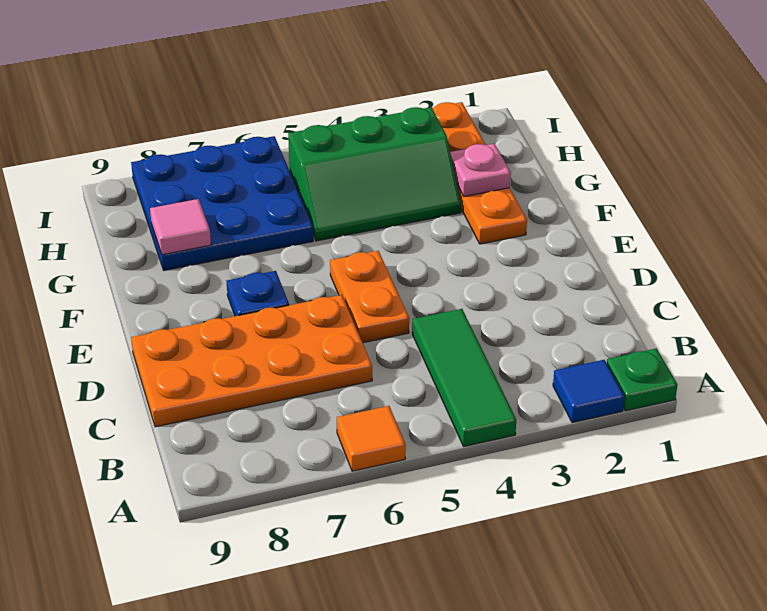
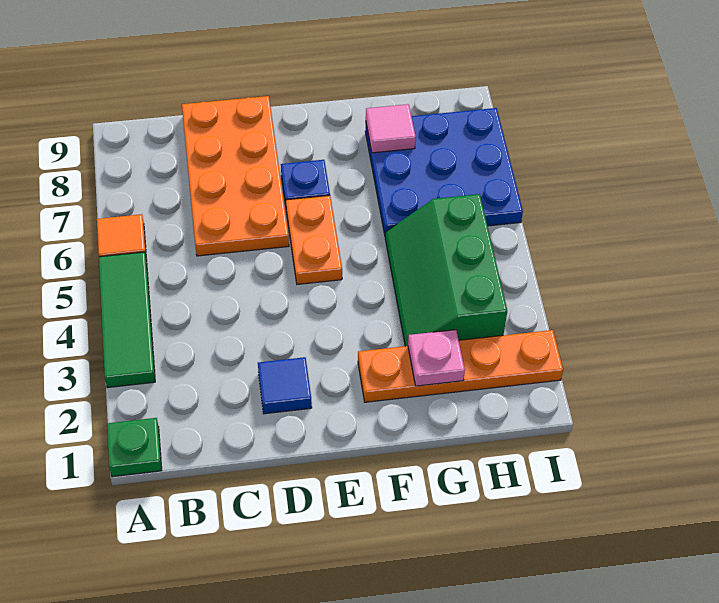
blue 1x1 tile [553,360,624,423] -> blue 1x1 tile moved to [258,357,312,414]
green 1x3 tile [412,309,516,447] -> green 1x3 tile turned to [99,252,155,388]
orange 1x2 plate [330,251,409,343] -> orange 1x2 plate turned to [286,195,342,284]

